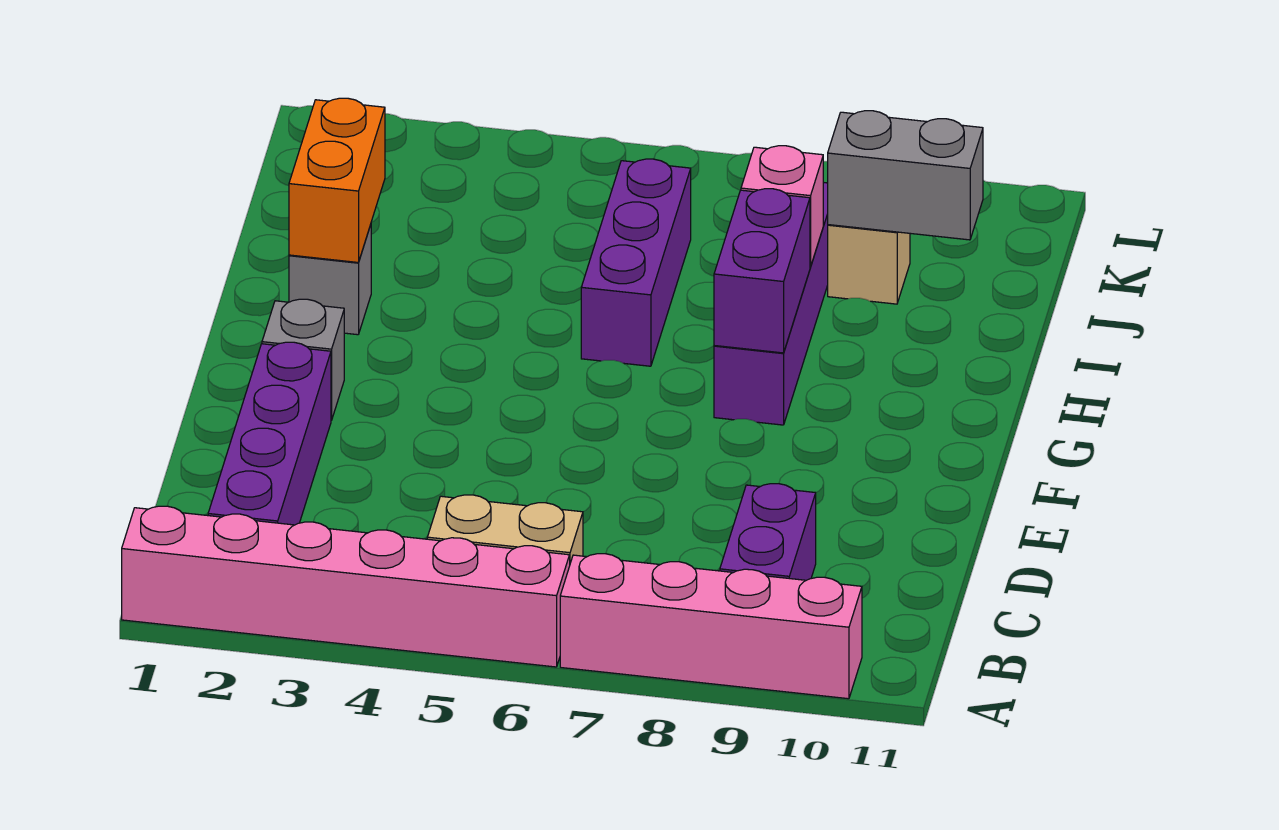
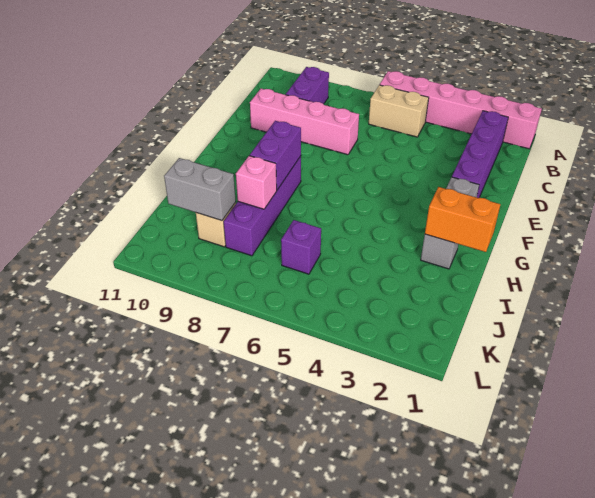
pink 1x4 brick [560,554,862,699] -> pink 1x4 brick moved to [250,89,359,155]
orange 1x2 brick [289,98,385,263] -> orange 1x2 brick turned to [425,187,501,252]
purple 1x3 brick [581,159,691,366] -> purple 1x1 brick [281,220,321,274]

